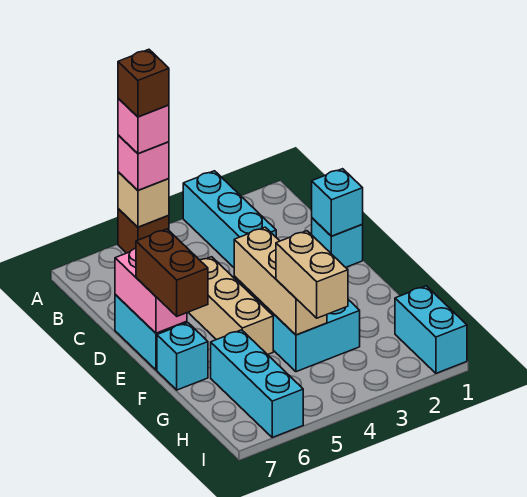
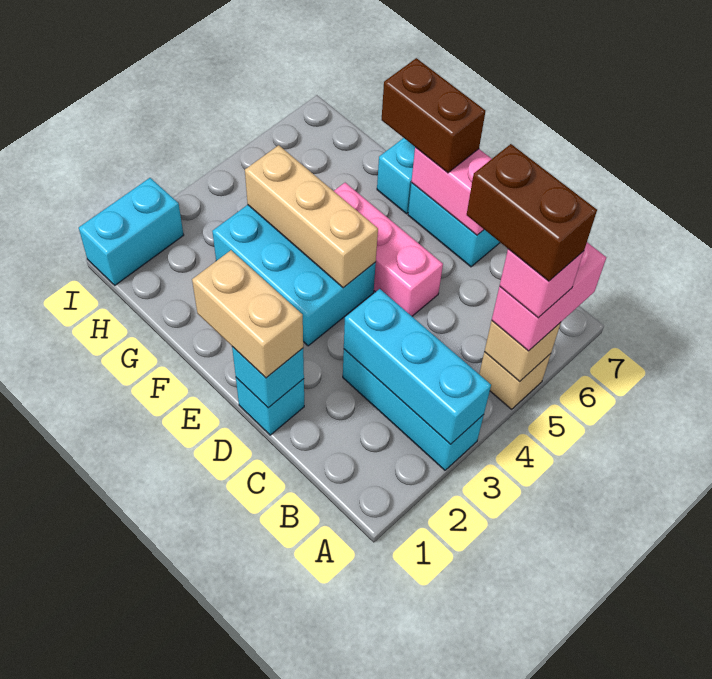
brown 1x1 brick [118,209,169,253] -> tan 1x1 brick [479,352,551,409]
pink 1x1 brick [118,135,169,190] -> pink 1x2 brick [492,242,606,351]
brown 1x1 brick [118,49,169,117] -> brown 1x2 brick [467,144,597,281]
tan 1x3 brick [188,257,273,355] -> pink 1x3 brick [334,183,443,316]
tan 1x2 brick [276,231,348,318] -> tan 1x2 brick moved to [192,250,303,378]
cyan 1x3 brick [211,330,303,437] -> cyan 1x3 brick moved to [344,289,491,444]
cyan 1x2 brick [395,286,467,373] -> cyan 1x2 brick turned to [79,178,184,285]

